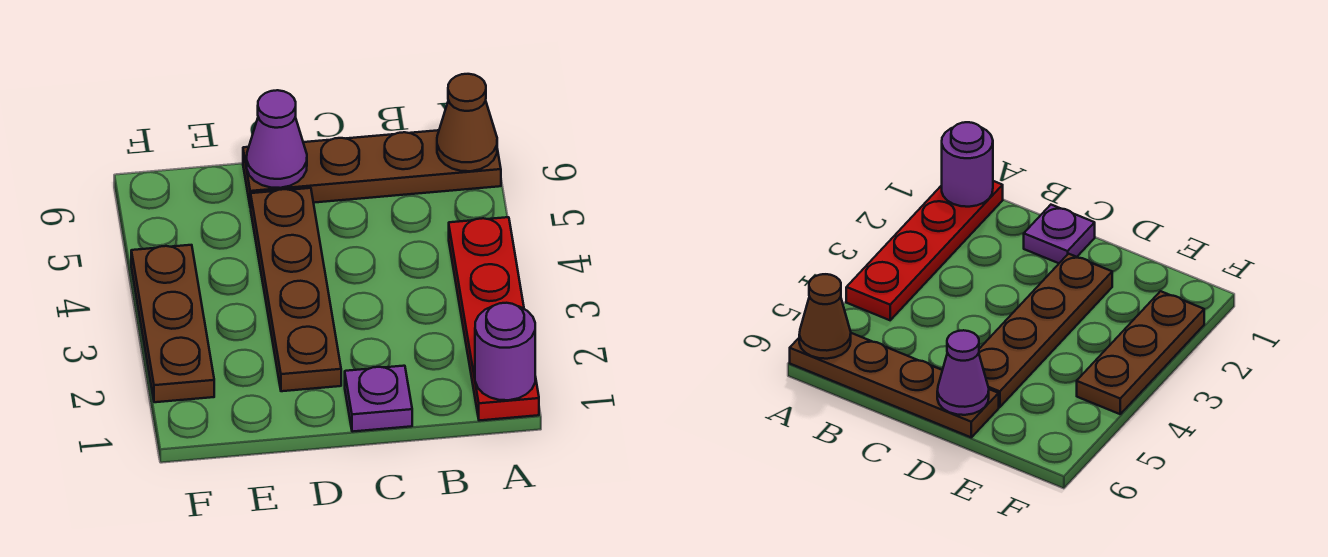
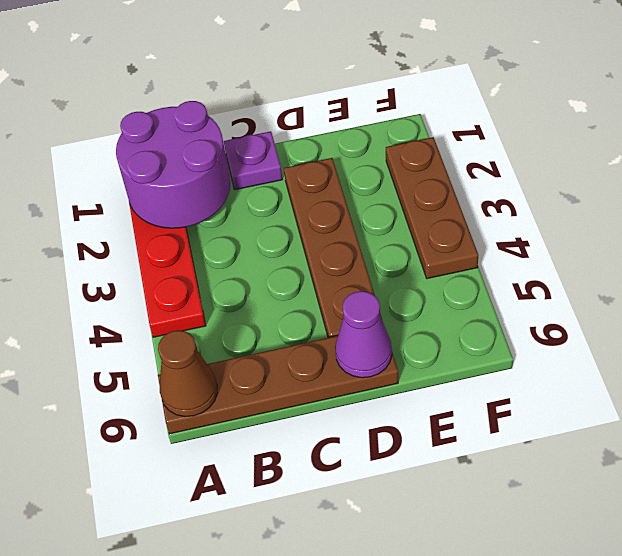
purple 1x1 round brick [475,303,535,400] -> purple 2x2 round brick [116,101,230,228]

